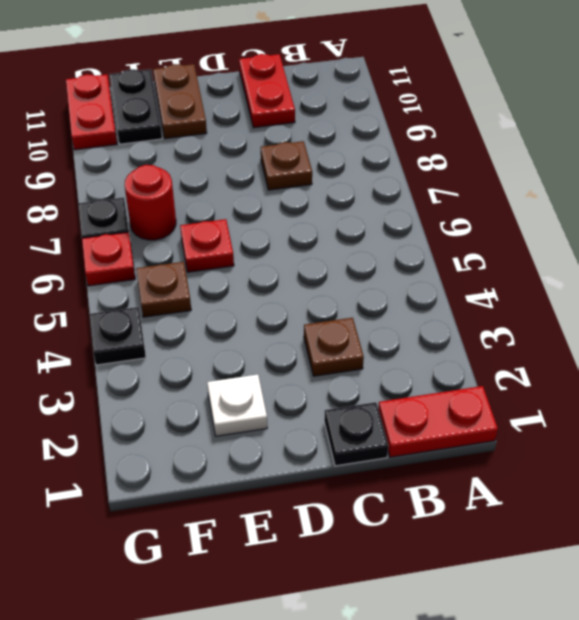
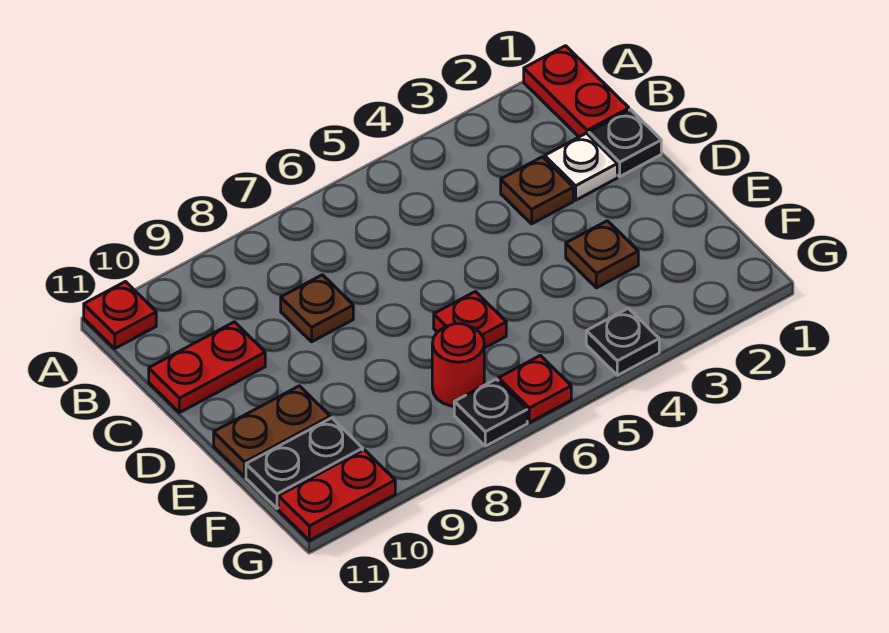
none -> red 1x1 plate [84,282,156,348]
white 1x1 plate [207,374,267,436] -> white 1x1 plate moved to [545,133,617,200]
brown 1x1 plate [136,262,191,317] -> brown 1x1 plate moved to [566,221,638,288]

